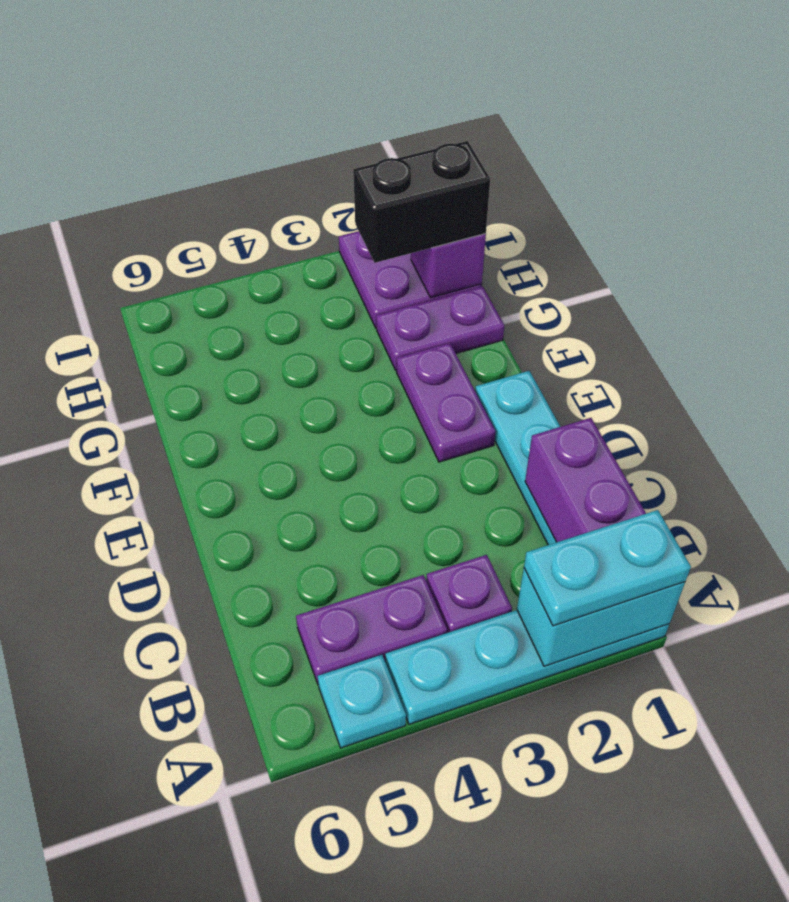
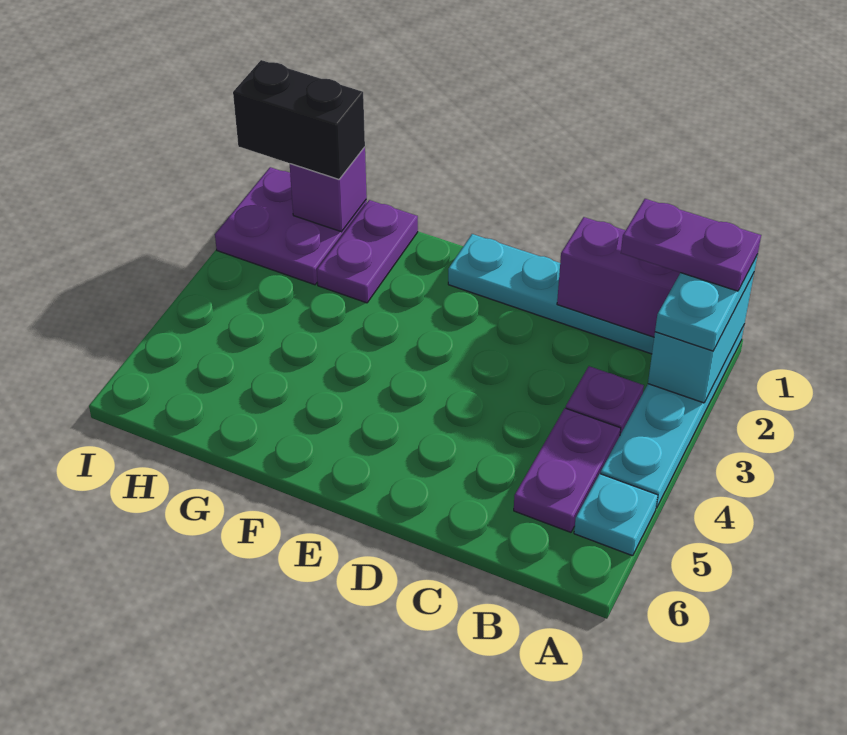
purple 1x2 plate [397,343,496,462] -> purple 1x2 plate moved to [621,199,761,291]
black 1x2 brick [353,141,490,263] -> black 1x2 brick turned to [233,60,365,179]

